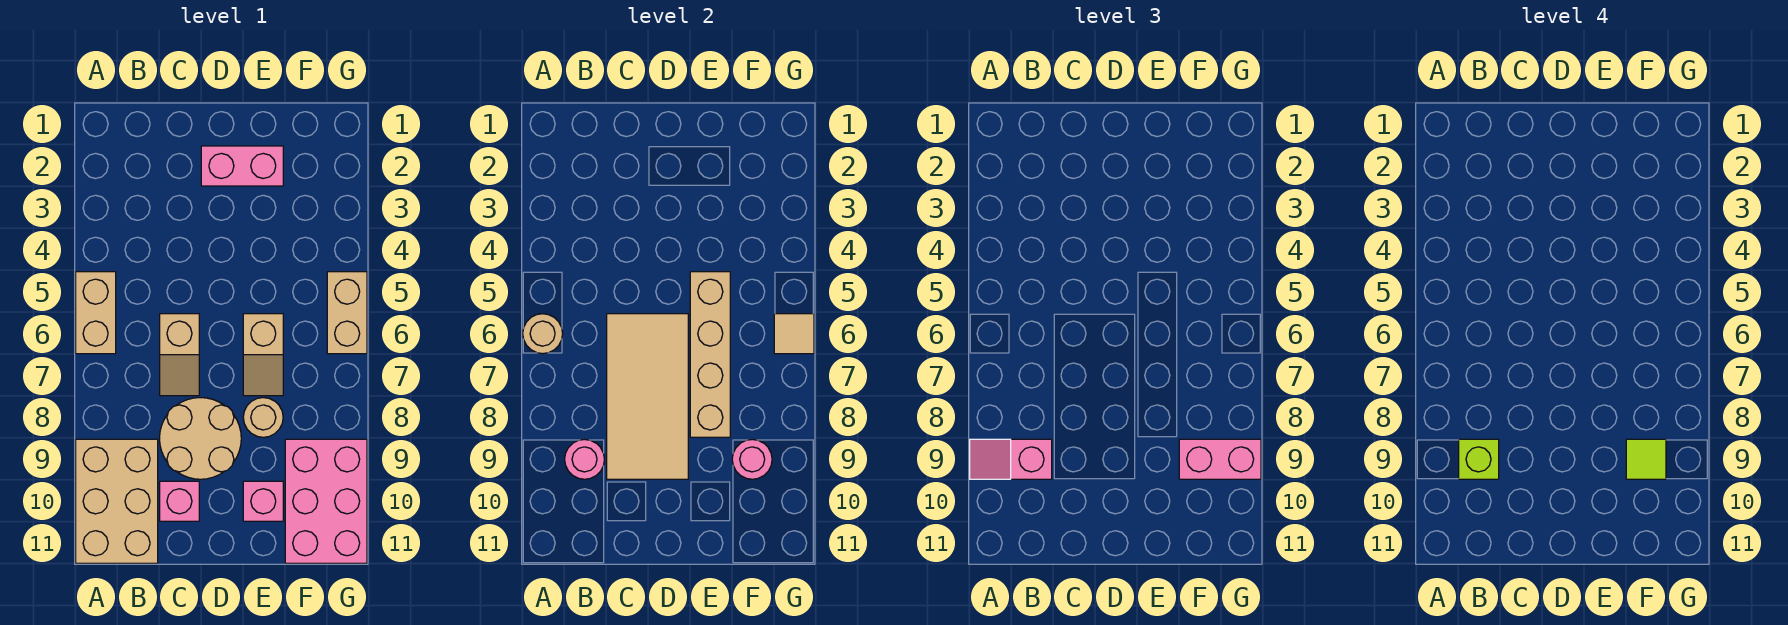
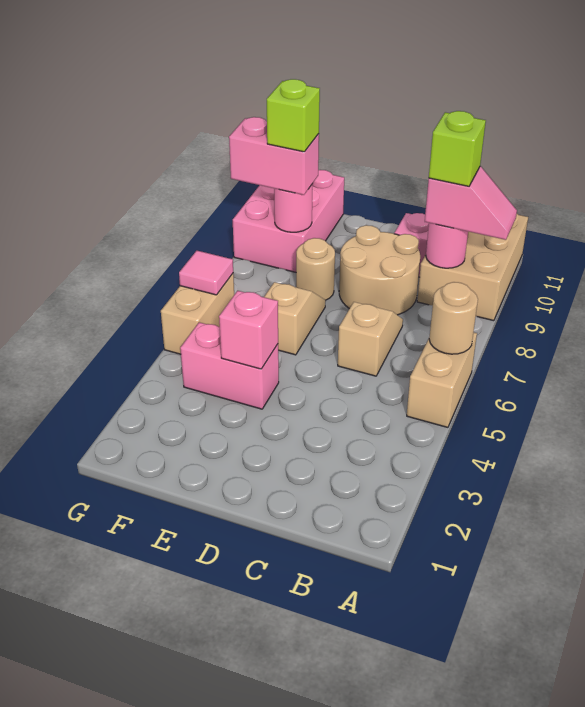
tan 2x4 tile [607,314,688,479] -> none
pink 1x2 brick [201,146,283,186] -> pink 1x2 brick moved to [180,322,279,409]
tan 1x4 brick [690,272,730,437] -> none
pink 1x1 brick [243,481,283,521] -> pink 1x1 brick moved to [219,291,278,369]
lime 1x1 tile [1626,439,1666,479] -> lime 1x1 brick [267,79,320,152]
tan 1x1 tile [774,314,814,354] -> pink 1x1 tile [179,251,233,295]

